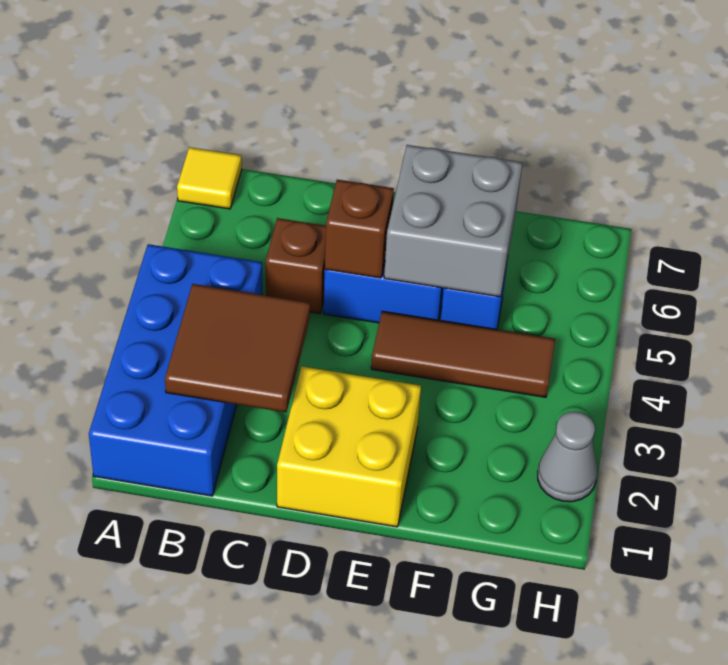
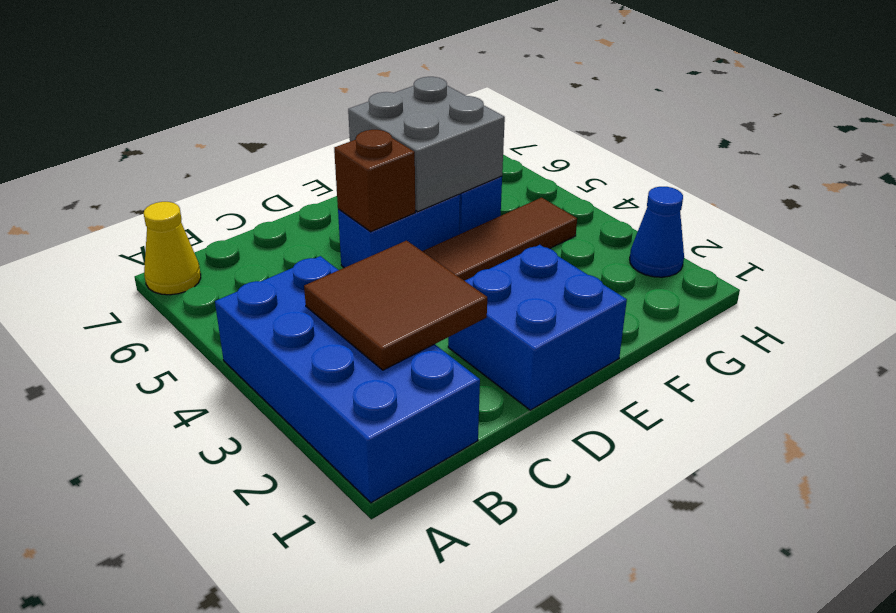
yellow 1x1 tile [177,147,242,209] -> yellow 1x1 cone [144,202,201,295]
brown 1x1 brick [266,218,326,314] -> none
yellow 2x2 brick [277,366,421,527] -> blue 2x2 brick [448,245,627,410]
grey 1x1 cone [538,411,597,502] -> blue 1x1 cone [630,187,684,277]

